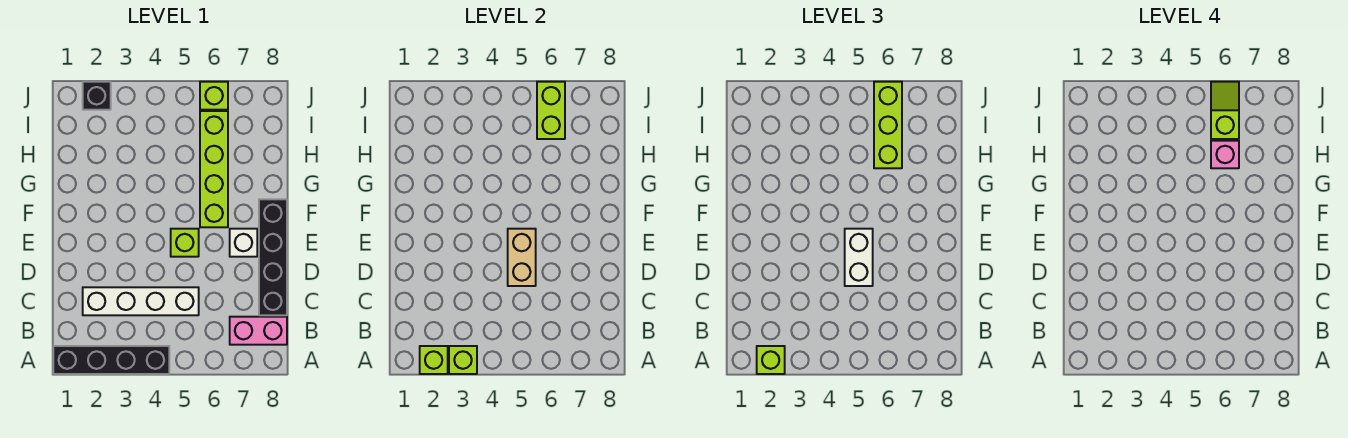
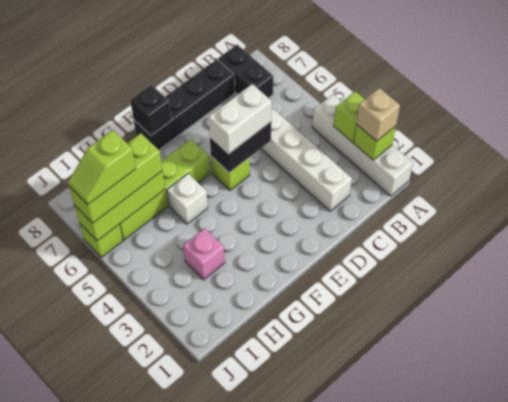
black 1x4 brick [53,346,169,374] -> white 1x4 brick [312,94,413,196]
lime 1x1 brick [757,346,785,374] -> tan 1x1 brick [357,88,400,141]
pink 1x2 brick [230,317,287,345] -> black 1x2 brick [218,45,273,98]
tan 1x2 brick [508,229,536,286] -> black 1x2 brick [210,122,271,173]
white 1x1 brick [230,229,257,257] -> white 1x1 brick moved to [167,174,208,224]
pink 1x1 brick [1211,141,1239,168] -> pink 1x1 brick moved to [183,228,225,280]
lime 1x2 brick [537,82,565,139] -> lime 1x3 brick [74,171,165,241]
black 1x1 brick [83,82,111,110] -> black 1x1 brick moved to [130,85,171,136]

